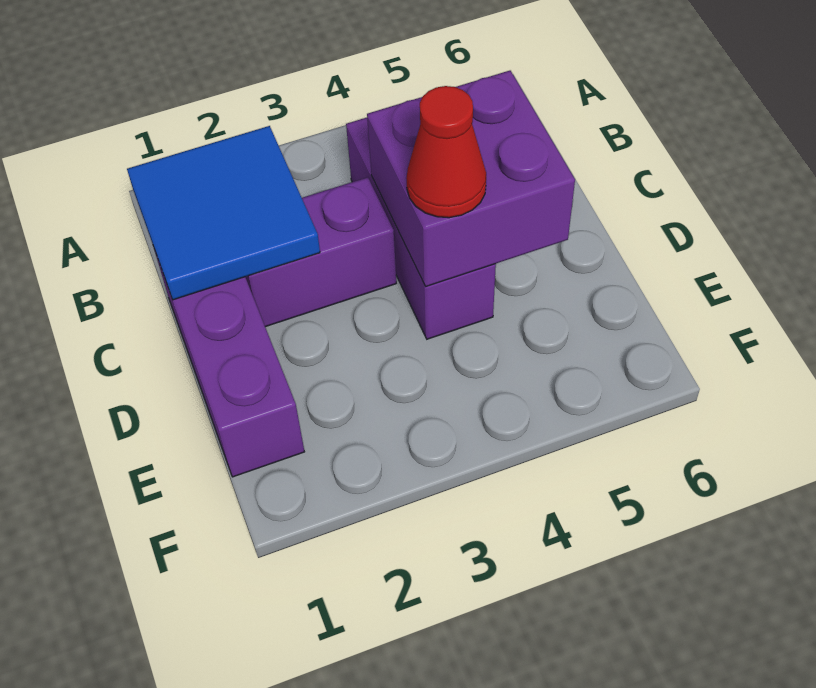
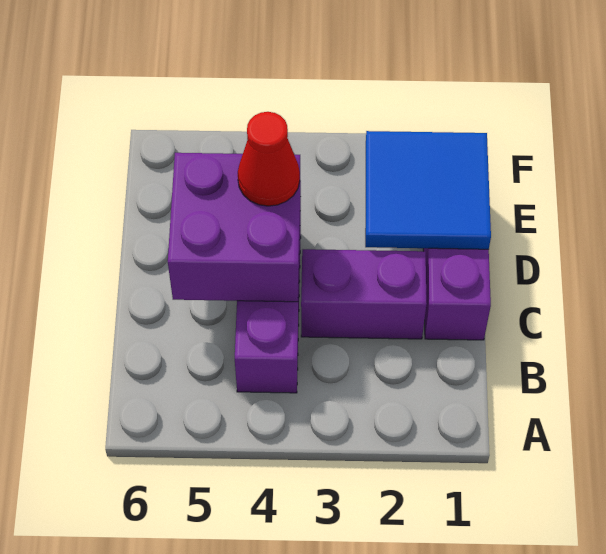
blue 2x2 tile [127,126,320,300] -> blue 2x2 tile moved to [365,131,491,249]

